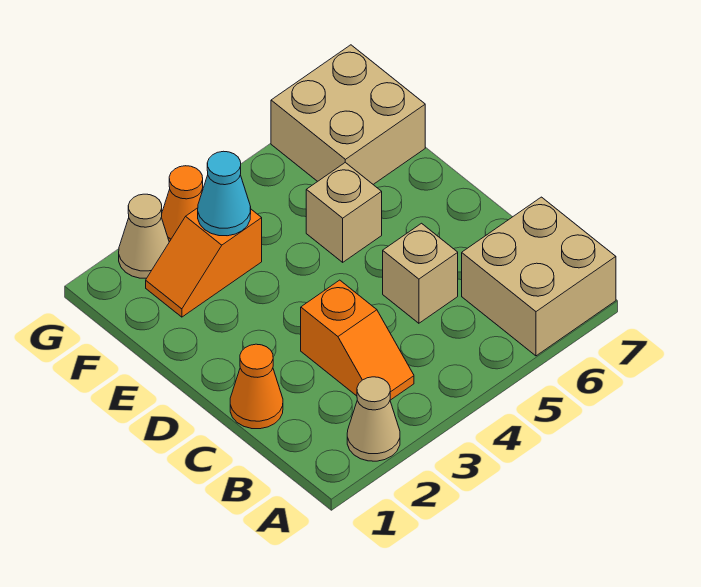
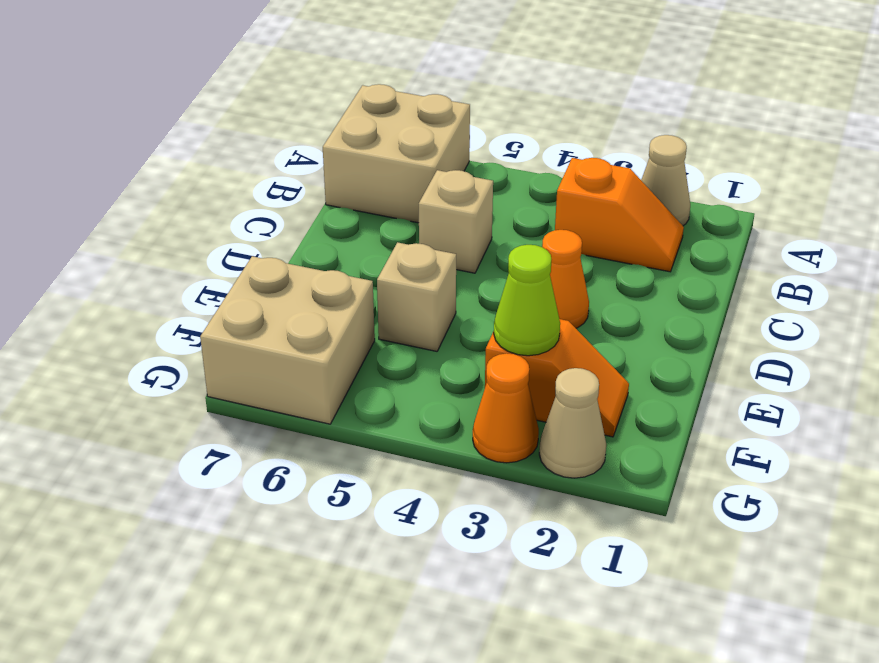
orange 1x2 slope [301,280,414,400] -> orange 1x2 slope turned to [555,158,684,272]
orange 1x1 cone [230,344,283,429] -> orange 1x1 cone moved to [542,230,589,328]
cyan 1x1 cone [198,151,251,236] -> lime 1x1 cone [494,245,560,356]

